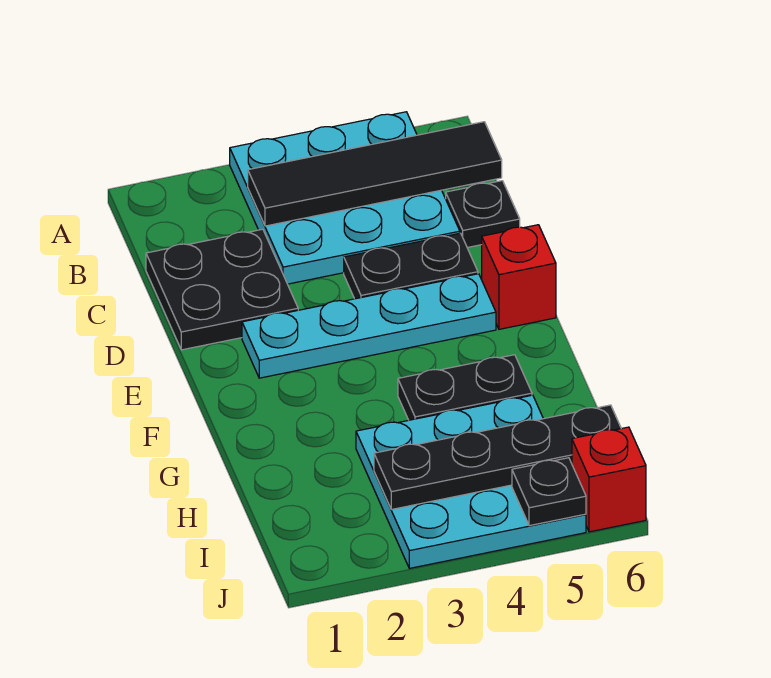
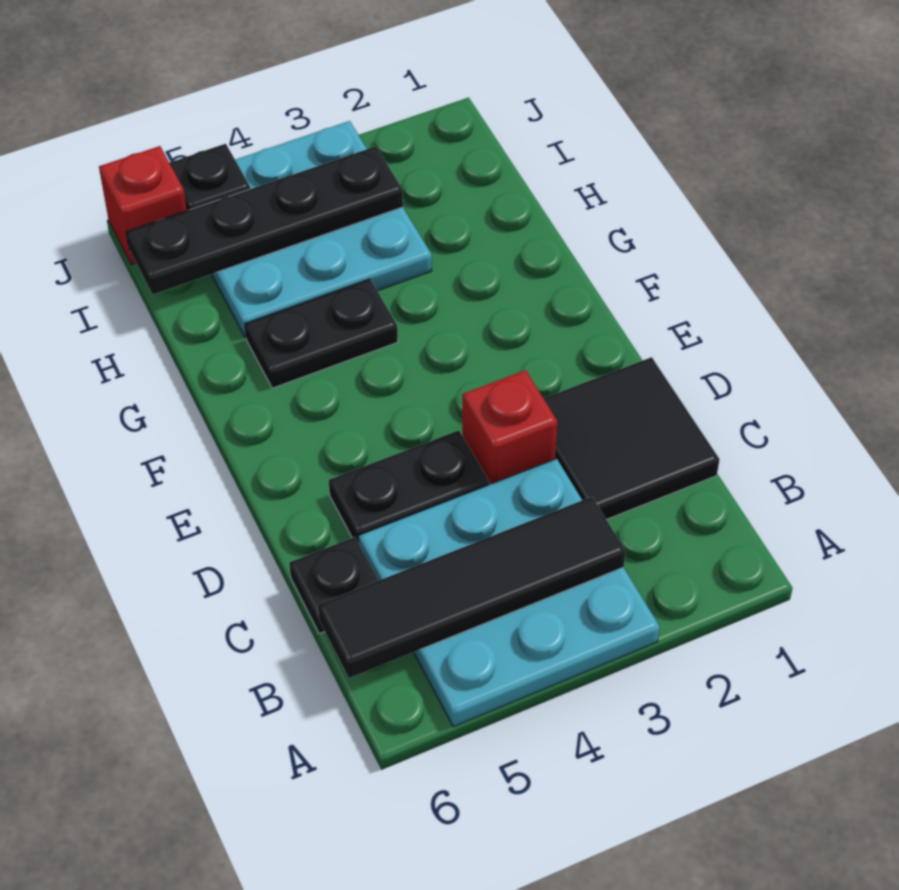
black 2x2 plate [146,229,298,350] -> black 2x2 tile [544,357,720,519]
cyan 1x4 plate [242,274,496,378] -> none
red 1x1 brick [482,225,556,329] -> red 1x1 brick moved to [462,370,558,485]

